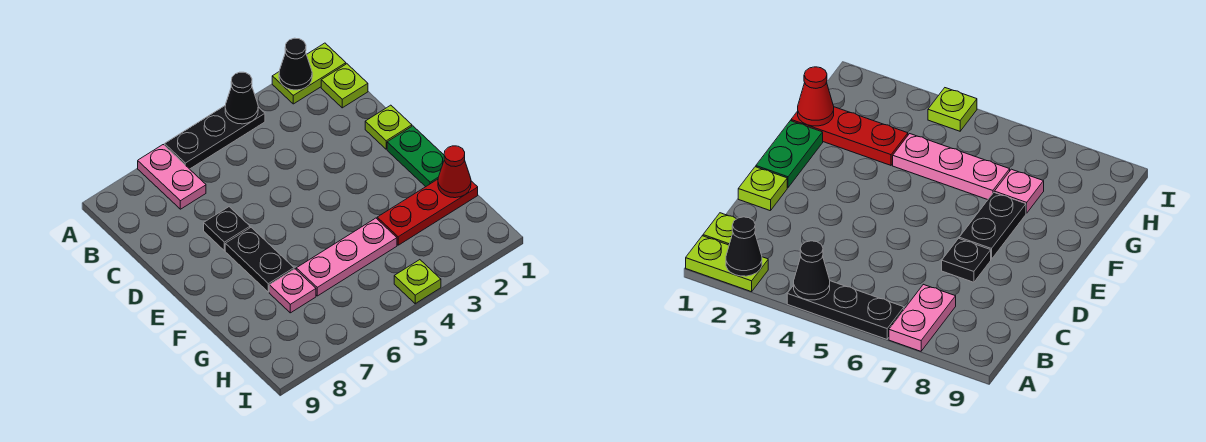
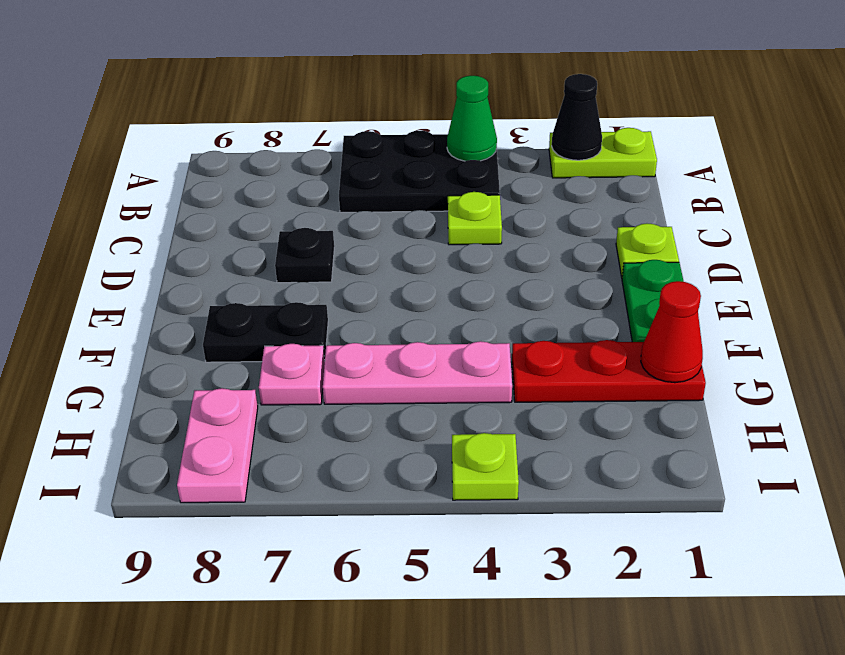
black 1x3 plate [165,106,265,169] -> black 2x3 plate [339,131,500,212]
black 1x1 cone [225,72,258,124] -> green 1x1 cone [447,76,497,161]
pink 1x2 plate [138,145,206,209] -> pink 1x2 plate moved to [177,388,258,503]
lime 1x1 plate [321,64,368,108] -> lime 1x1 plate moved to [448,192,502,245]
black 1x2 plate [225,228,294,292] -> black 1x2 plate turned to [203,302,328,362]

